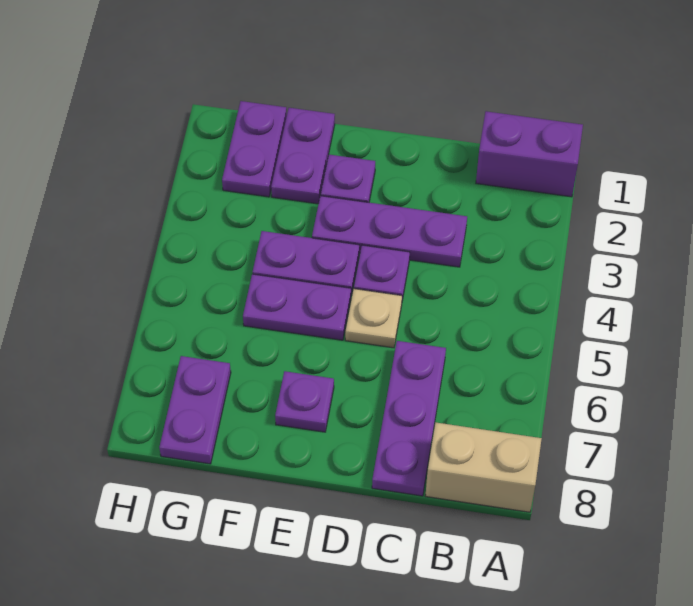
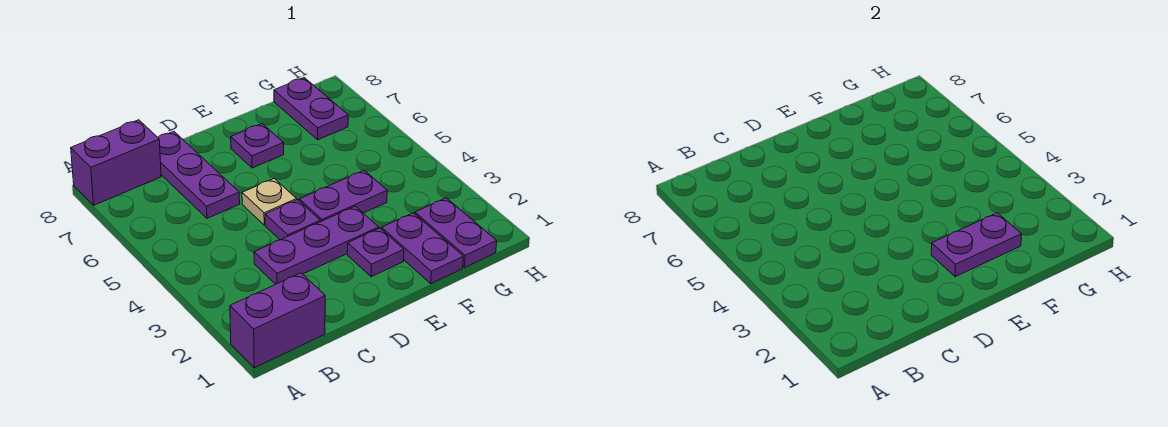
tan 1x2 brick [426,422,542,512] -> purple 1x2 brick [71,120,161,205]
purple 1x2 plate [243,274,351,340] -> purple 1x2 plate moved to [931,213,1021,277]

